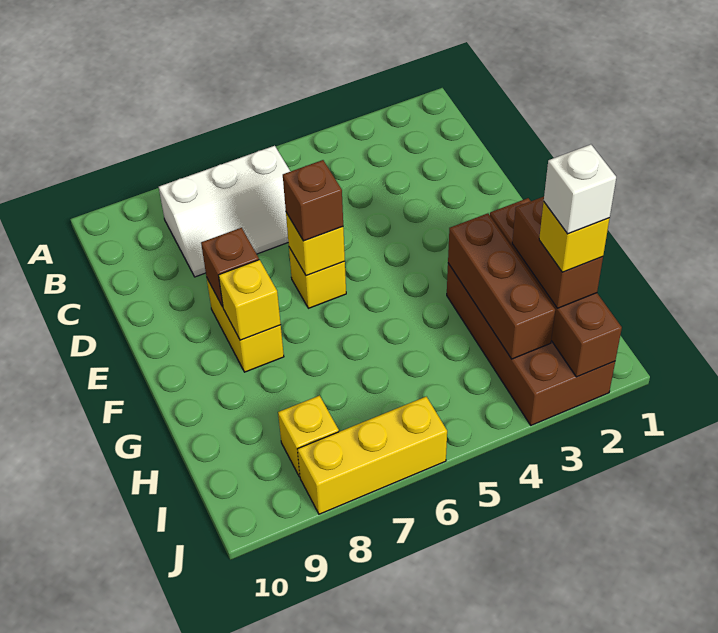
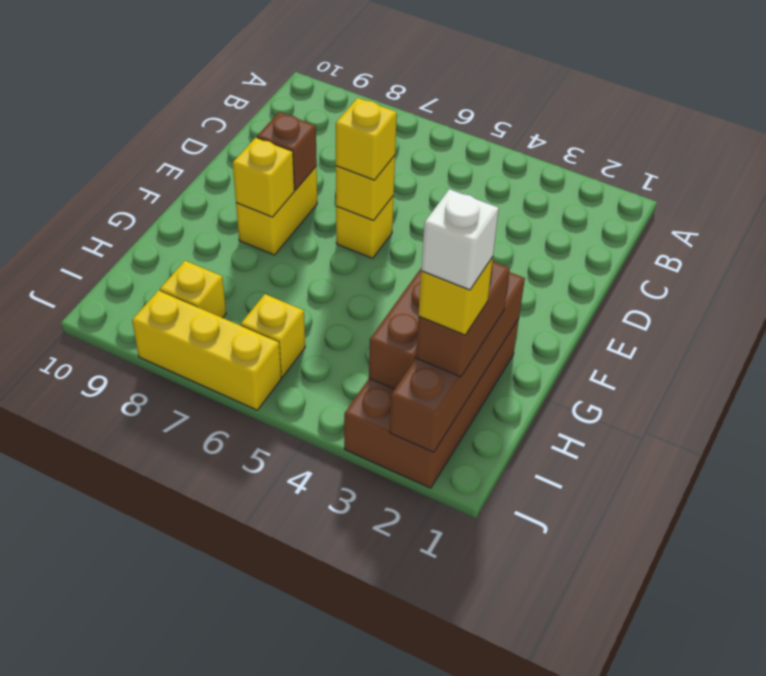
white 2x3 slope [159,146,290,277] -> none
brown 1x1 brick [283,160,343,241] -> yellow 1x1 brick [336,98,397,180]
none -> yellow 1x1 brick [241,294,305,377]

